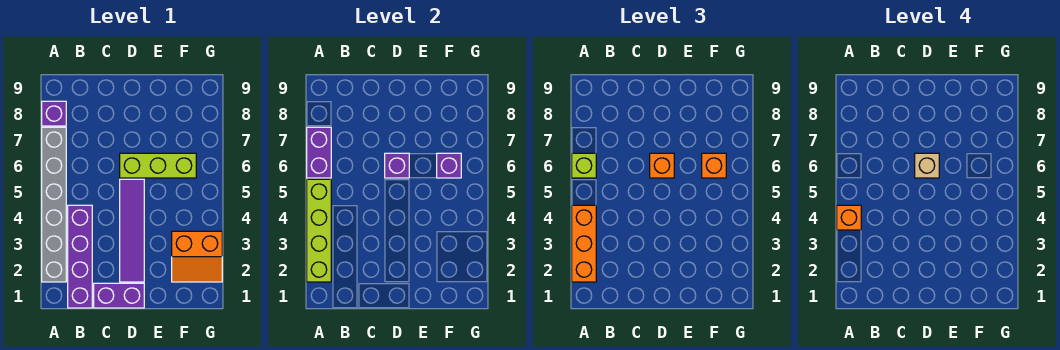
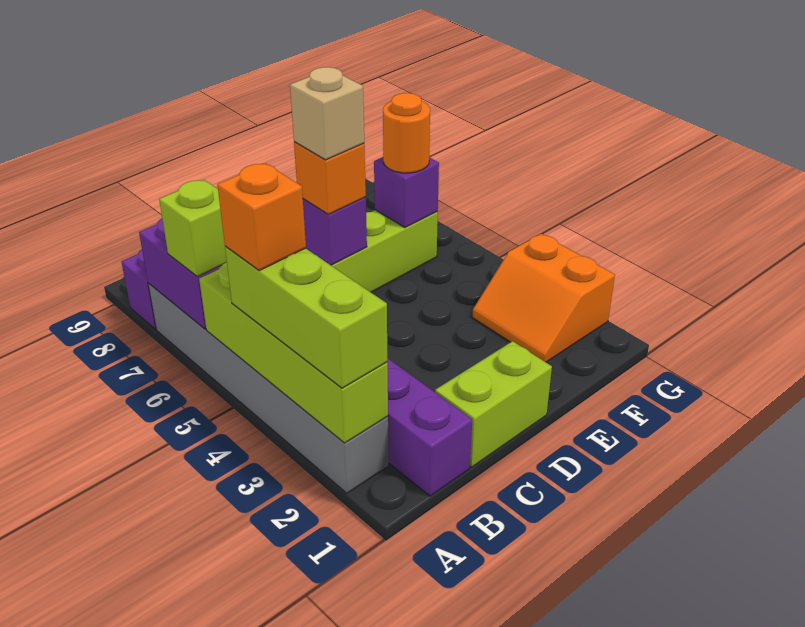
orange 1x3 brick [572,205,596,282] -> lime 1x3 brick [225,246,387,388]
purple 1x2 brick [94,283,144,308] -> lime 1x2 brick [435,341,552,467]
purple 1x4 tile [120,179,144,282] -> none
orange 2x2 slope [172,231,222,282] -> orange 2x2 slope turned to [472,234,615,362]
orange 1x1 brick [702,153,726,178] -> orange 1x1 round brick [383,93,430,173]

